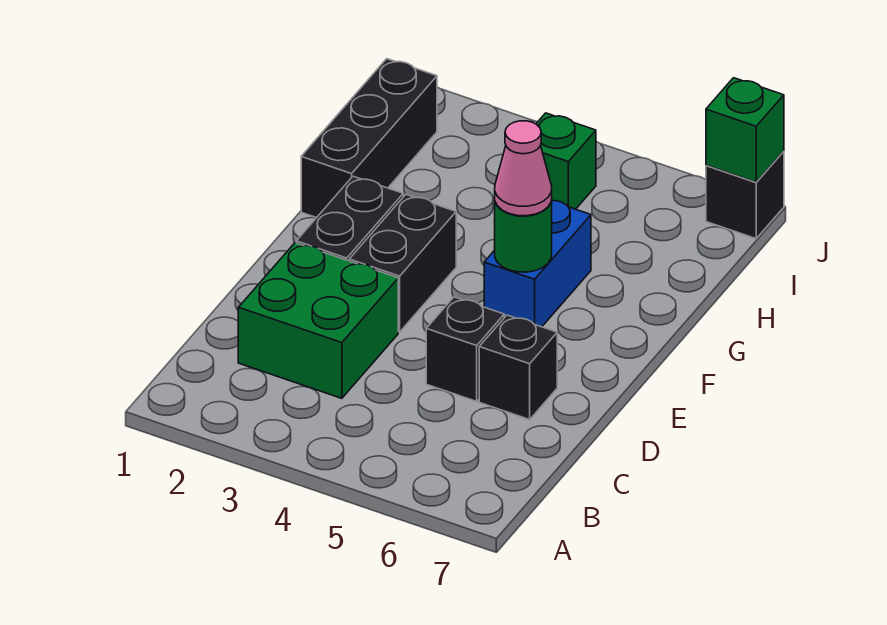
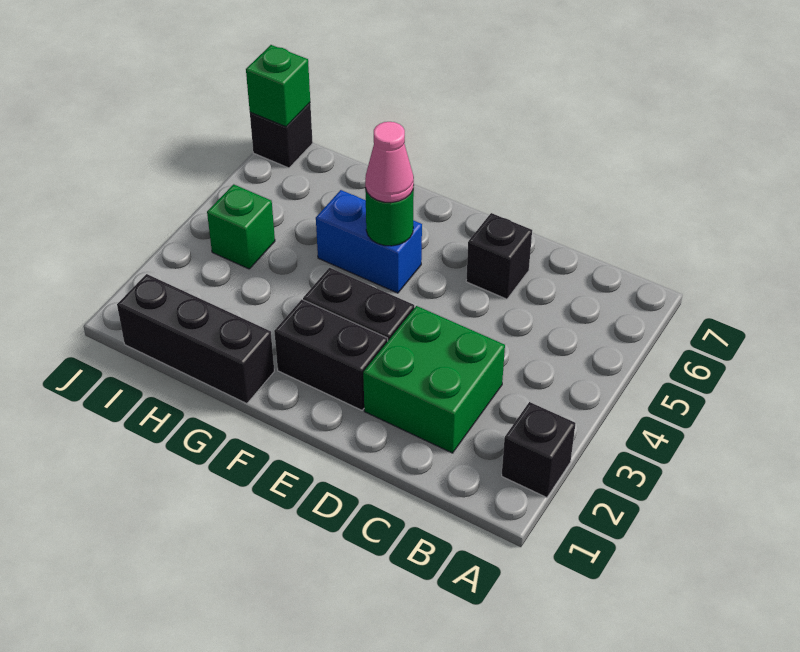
black 1x1 brick [426,297,504,401] -> black 1x1 brick moved to [502,402,576,498]

